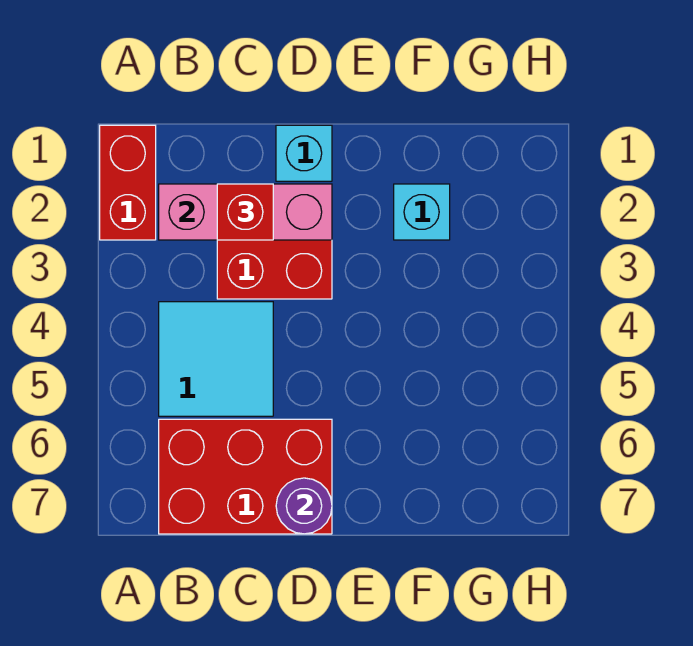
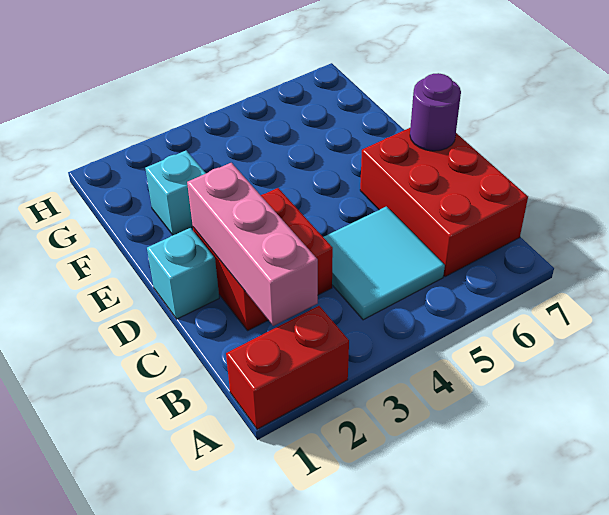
red 1x1 brick [217,184,273,240] -> none

